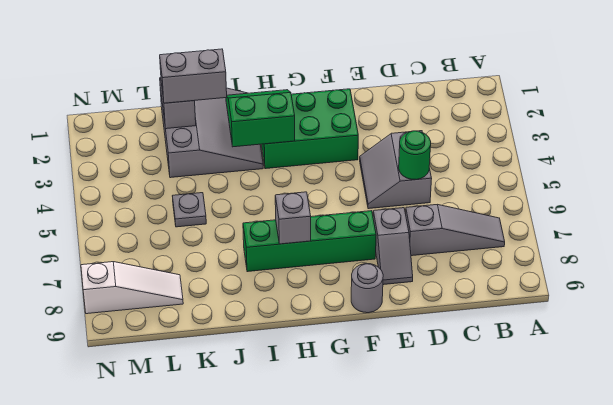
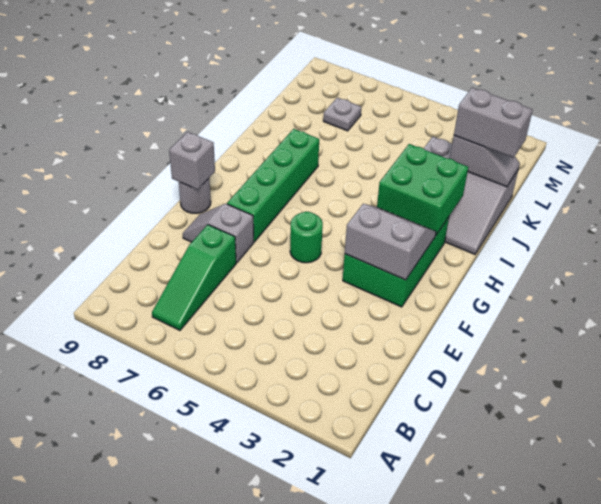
grey 1x3 slope [406,204,505,256] -> green 1x3 slope [152,225,236,330]
grey 2x2 slope [360,131,432,209] -> grey 2x2 slope moved to [345,204,436,280]
green 1x1 round brick [399,131,431,180] -> green 1x1 round brick moved to [290,212,323,263]
green 2x2 slope [226,90,295,147] -> green 2x2 brick [377,144,468,236]
grey 1x1 brick [275,192,311,244] -> grey 1x1 brick moved to [169,132,215,190]
grey 1x2 brick [160,49,227,103] -> grey 1x2 brick turned to [454,88,533,158]
grey 1x1 plate [173,193,206,227] -> grey 1x1 plate moved to [323,98,362,131]
white 1x3 slope [81,262,183,314] -> none

